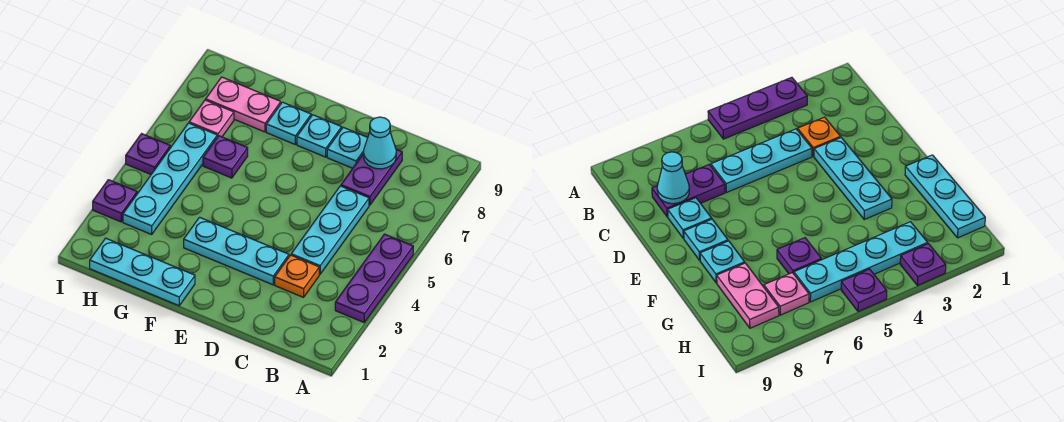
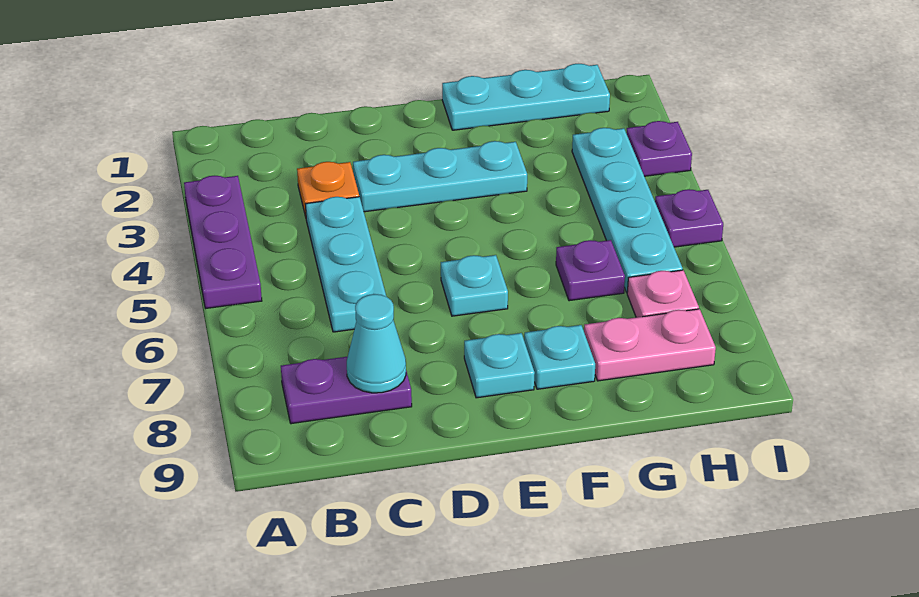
purple 1x2 plate [341,149,402,205] -> purple 1x2 plate turned to [281,357,412,424]
cyan 1x1 plate [327,127,368,168] -> cyan 1x1 plate moved to [441,255,508,316]

